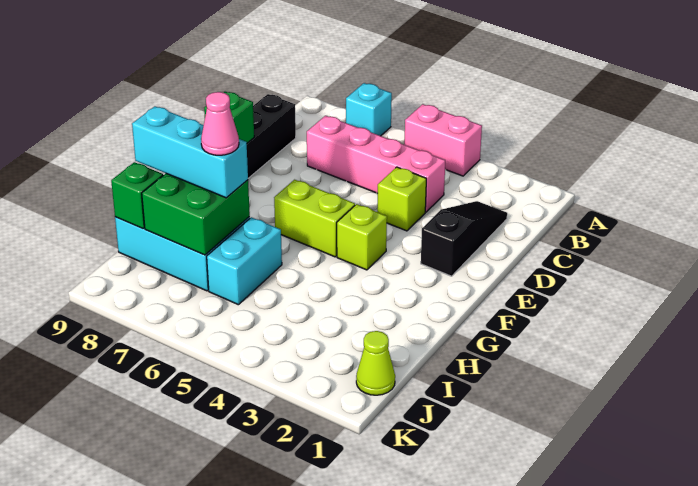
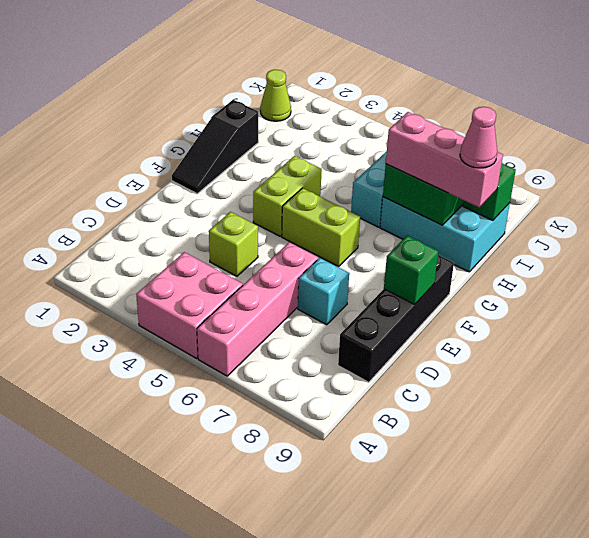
pink 1x2 brick [405,104,482,176] -> pink 2x2 brick [136,252,243,358]
cyan 1x1 brick [346,83,392,136] -> cyan 1x1 brick moved to [298,258,349,325]
black 1x3 slope [421,201,507,276] -> black 1x3 slope moved to [172,100,258,194]
pink 1x4 brick [307,116,445,212] -> pink 1x4 brick turned to [197,242,318,376]
lime 1x1 brick [337,204,387,270] -> lime 1x2 brick [253,156,322,236]
cyan 1x3 brick [132,106,248,198] -> pink 1x3 brick [386,112,503,207]
pink 1x1 cone [201,92,239,155] -> pink 1x1 cone moved to [460,107,497,168]

